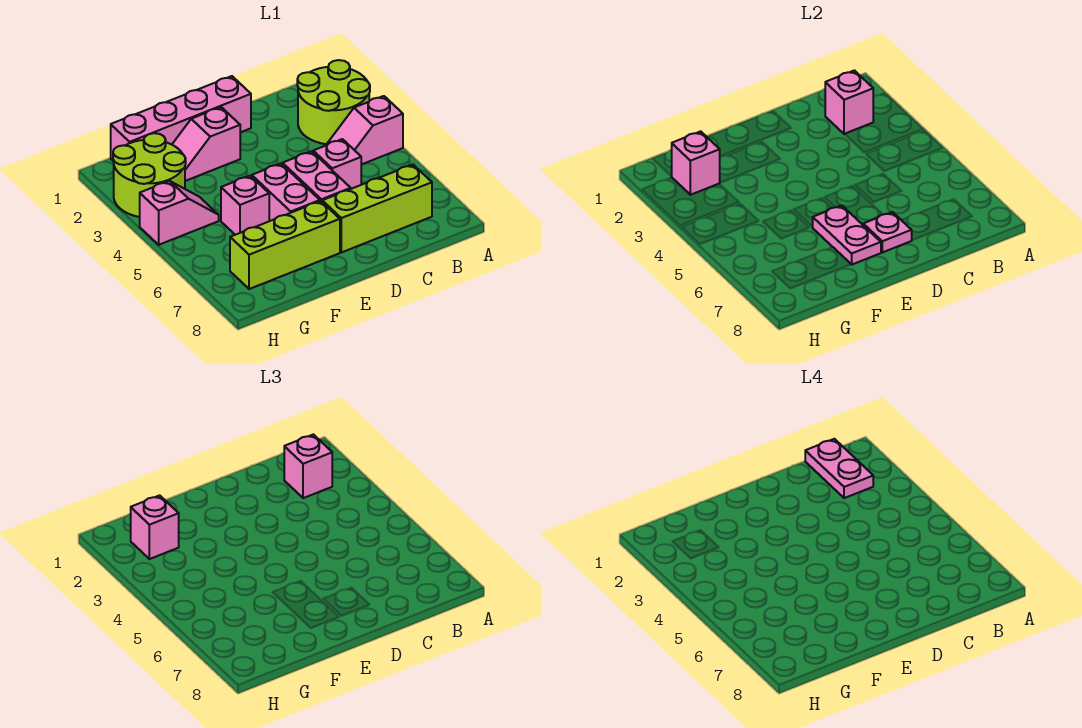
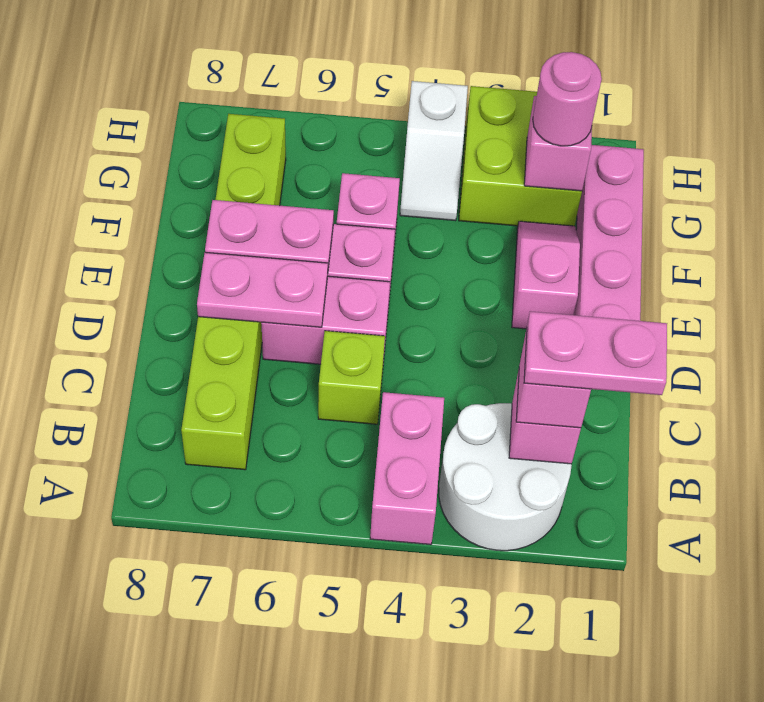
lime 2x2 round brick [297,60,370,144] -> white 2x2 round brick [439,403,572,551]
pink 1x2 slope [326,96,403,165] -> pink 1x2 brick [370,392,444,545]
pink 1x1 brick [313,139,361,189] -> lime 1x1 brick [318,331,385,424]
pink 1x1 plate [863,212,912,252] -> pink 1x2 plate [197,252,328,327]
lime 2x2 round brick [113,133,186,217] -> lime 2x2 brick [459,86,582,226]
pink 1x1 brick [131,495,179,559] -> pink 1x1 round brick [533,52,602,146]
pink 1x2 slope [140,181,219,245] -> white 1x2 slope [400,81,468,221]

